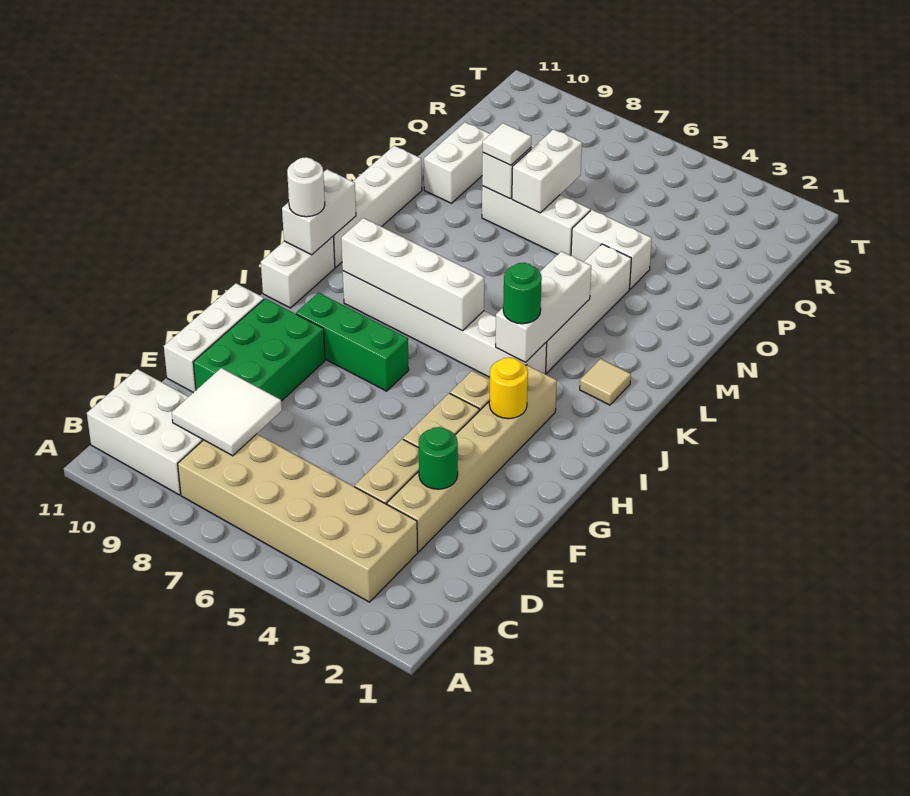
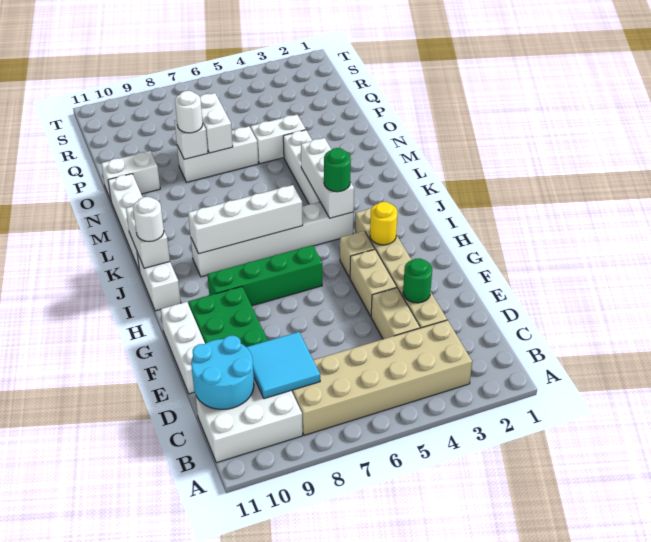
white 2x2 tile [172,368,282,456] -> cyan 2x2 tile [246,332,320,399]
none -> cyan 2x2 round brick [191,335,254,409]
green 1x3 brick [296,293,409,391] -> green 1x4 brick [208,245,322,306]
tan 1x1 tile [580,359,631,405] -> none
white 1x1 tile [483,123,531,165] -> white 1x1 round brick [175,91,203,133]
white 1x2 brick [424,122,490,203] -> white 1x2 brick turned to [101,151,160,200]

